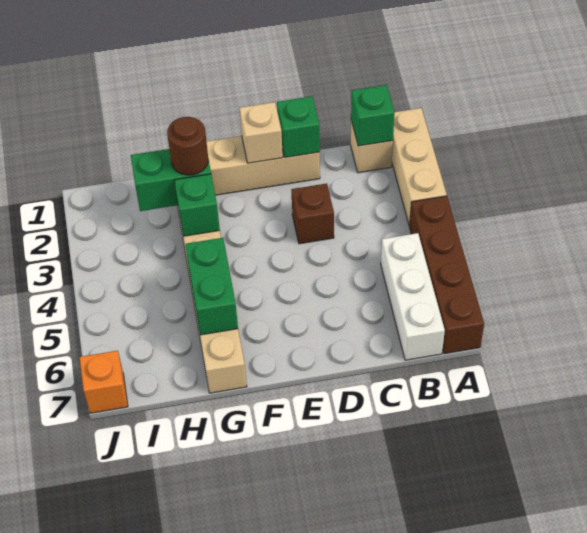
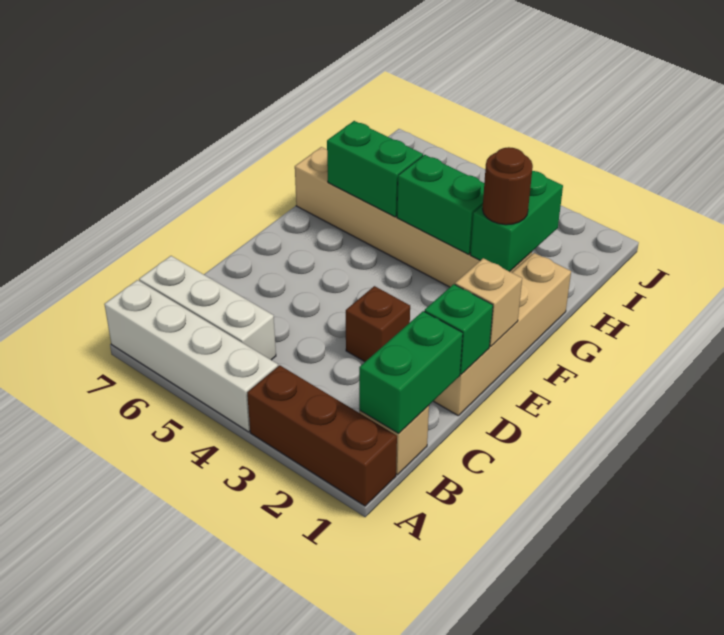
tan 1x3 brick [392,108,447,226] -> brown 1x3 brick [247,365,397,506]
brown 1x4 brick [410,196,484,354] -> white 1x4 brick [104,280,278,432]
green 1x1 brick [351,85,395,146] -> green 1x2 brick [359,311,463,433]
green 1x1 brick [174,174,220,236] -> green 1x2 brick [397,155,484,254]
orange 1x1 brick [79,351,128,413] -> none

